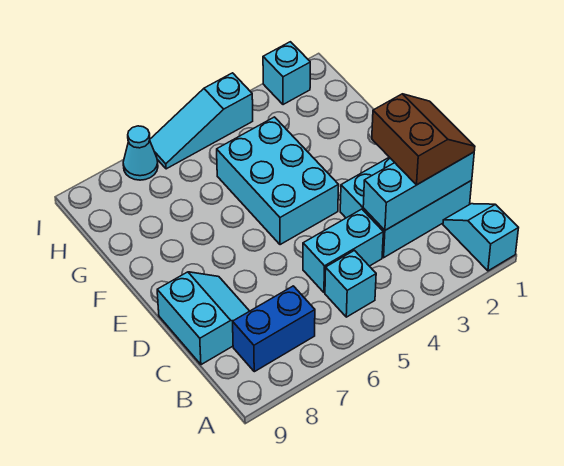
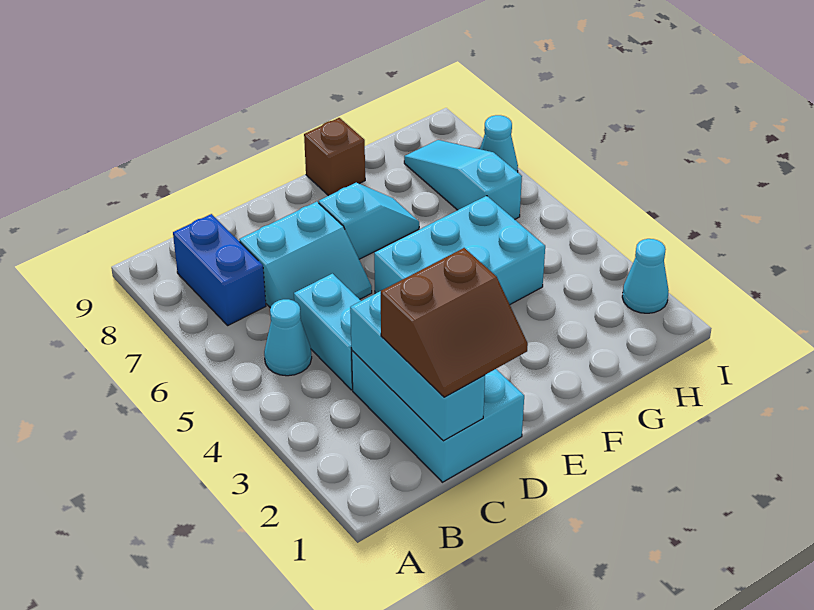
cyan 1x2 slope [443,204,518,271] -> cyan 1x2 slope moved to [319,183,419,259]
cyan 1x1 brick [325,250,376,317] -> cyan 1x1 cone [264,299,312,376]
cyan 2x2 slope [157,272,249,365] -> cyan 2x2 slope moved to [239,202,372,308]
none -> brown 1x1 brick [304,118,365,196]
cyan 1x1 brick [263,42,310,105] -> cyan 1x1 cone [622,239,669,313]
cyan 1x3 slope [150,73,253,169] -> cyan 1x3 slope moved to [404,140,522,219]

